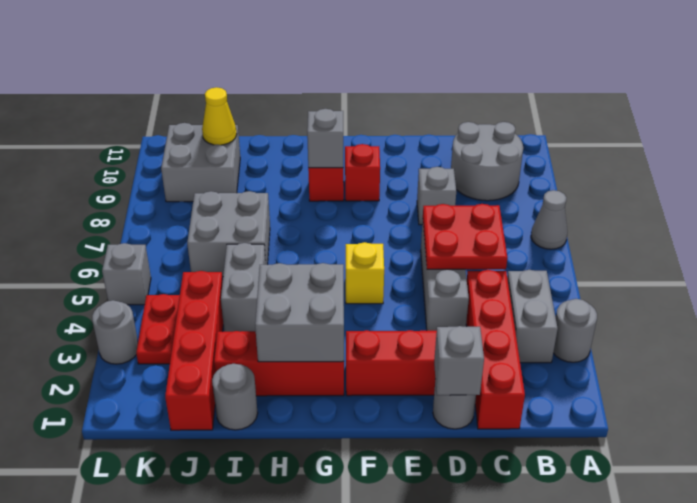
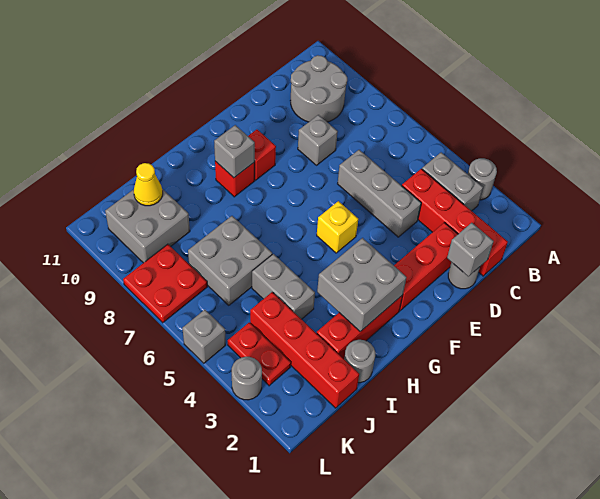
grey 1x1 cone [531,190,567,249] -> none
red 2x2 plate [423,204,507,269] -> red 2x2 plate moved to [123,244,207,323]

